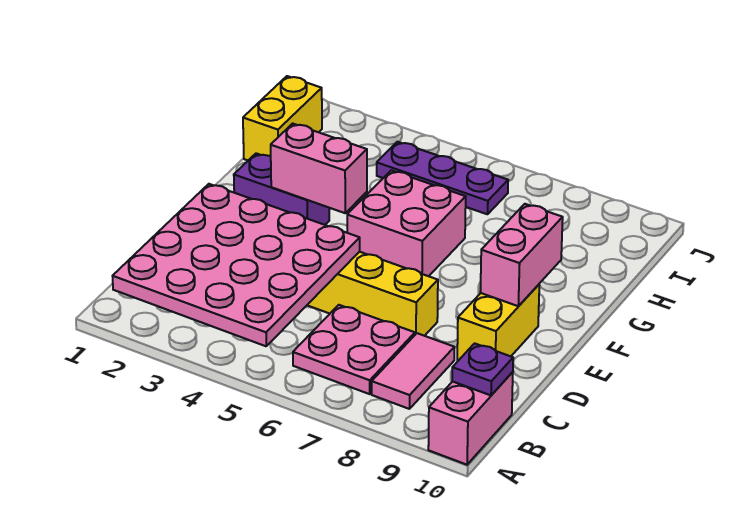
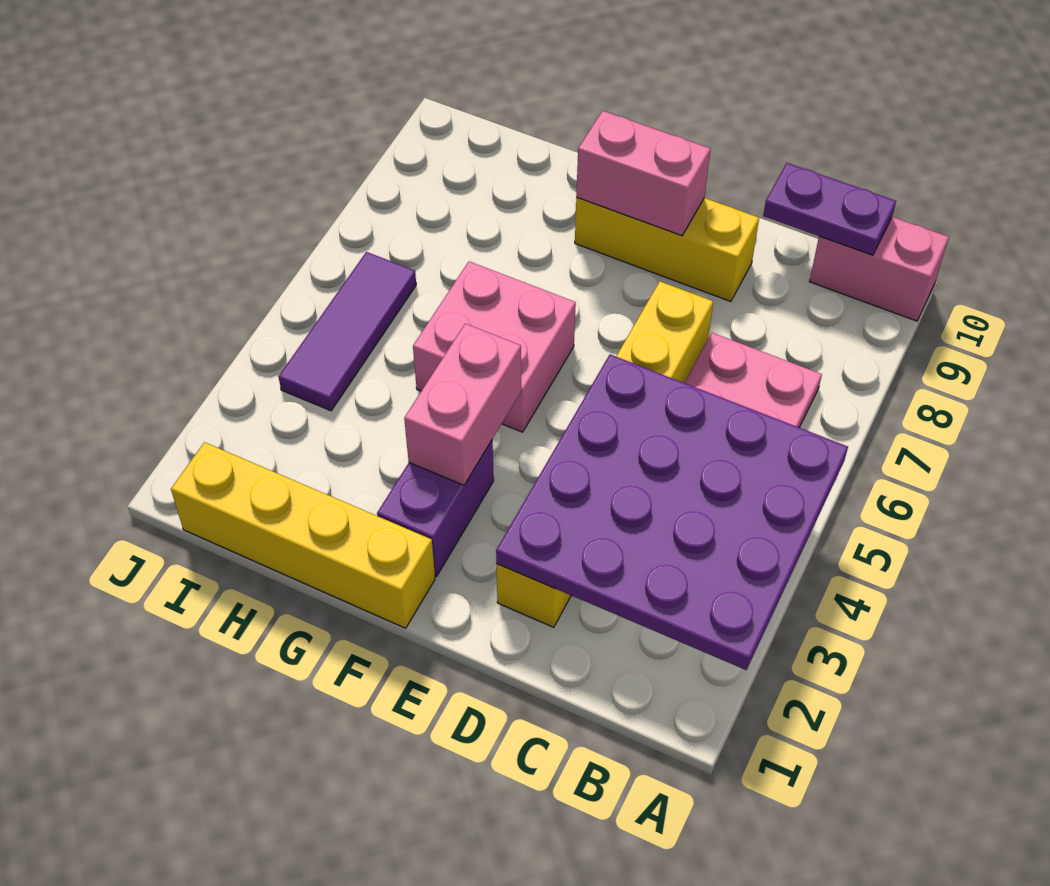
pink 4x4 plate [113,184,360,346] -> purple 4x4 plate [496,354,848,670]
pink 1x2 tile [372,333,454,409] -> none
purple 1x1 plate [452,343,513,395] -> purple 1x2 plate [763,163,896,255]
yellow 1x2 brick [457,285,539,361] -> yellow 1x3 brick [575,197,759,302]
yellow 1x2 brick [243,76,322,160] -> yellow 1x4 brick [171,442,435,628]
purple 1x3 plate [377,142,508,214] -> purple 1x3 tile [278,252,416,411]

